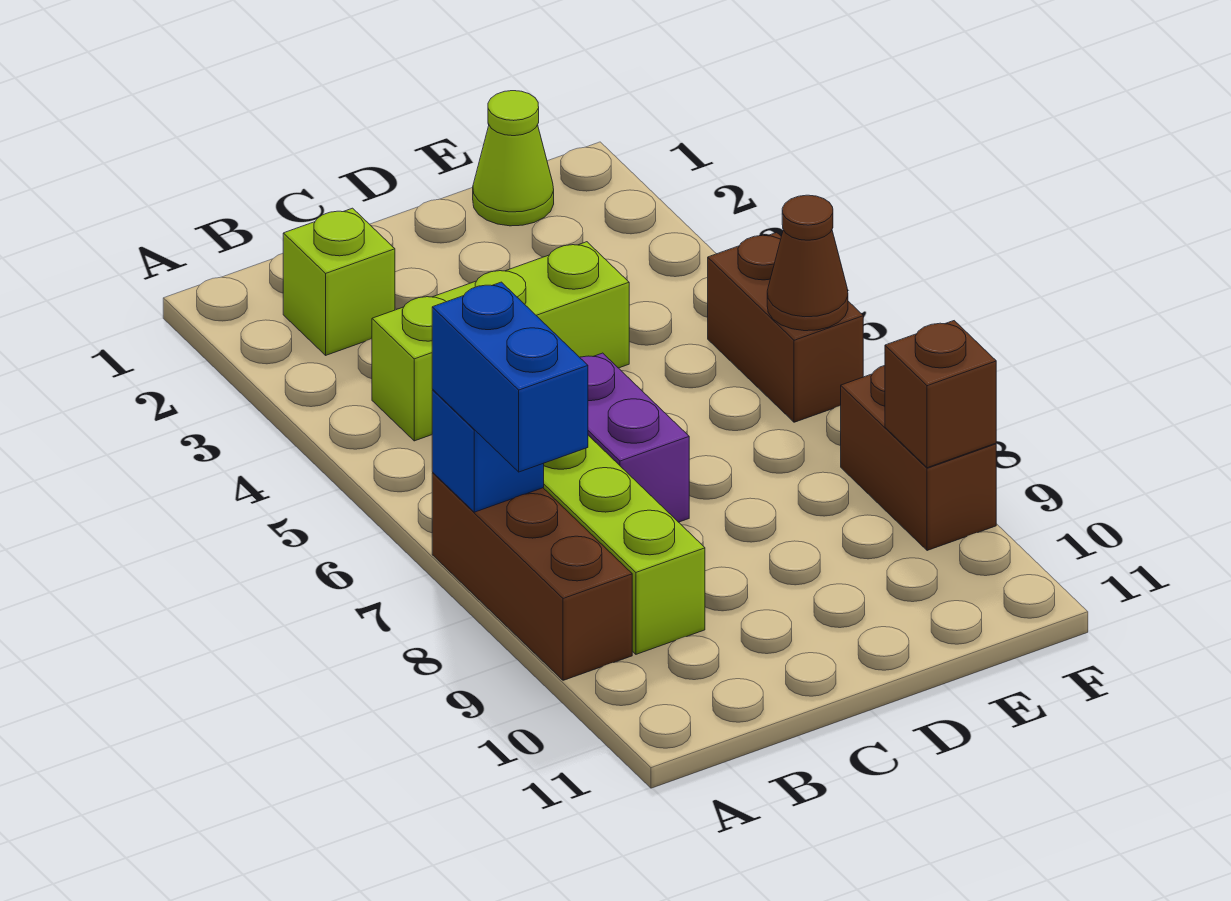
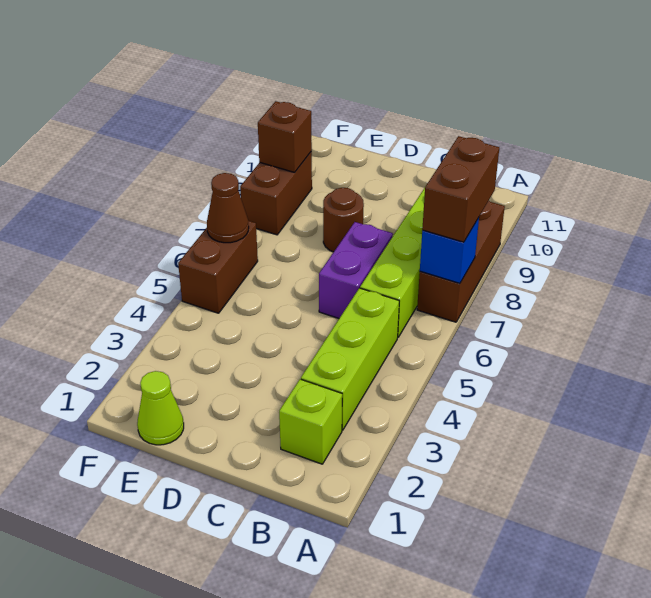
blue 1x2 brick [432,282,588,472] -> brown 1x2 brick [422,136,499,242]
lime 1x3 brick [372,242,629,441] -> lime 1x3 brick turned to [301,288,399,430]
none -> brown 1x1 round brick [323,188,364,252]

